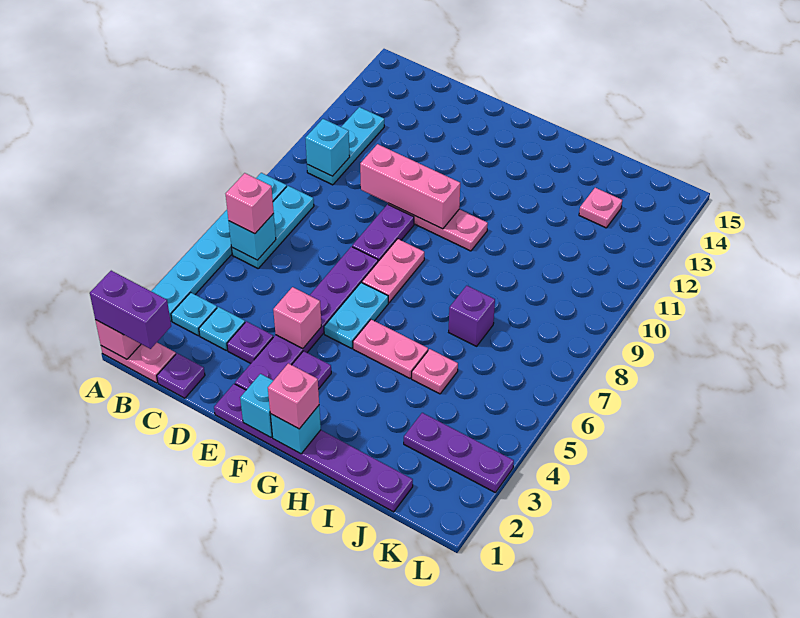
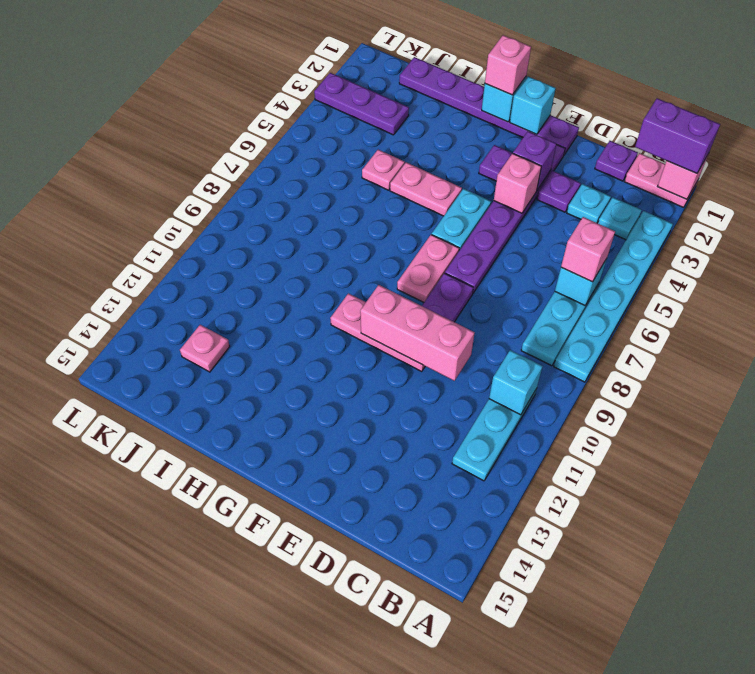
purple 1x1 brick [449,286,495,346] -> purple 1x1 brick moved to [513,131,556,190]

